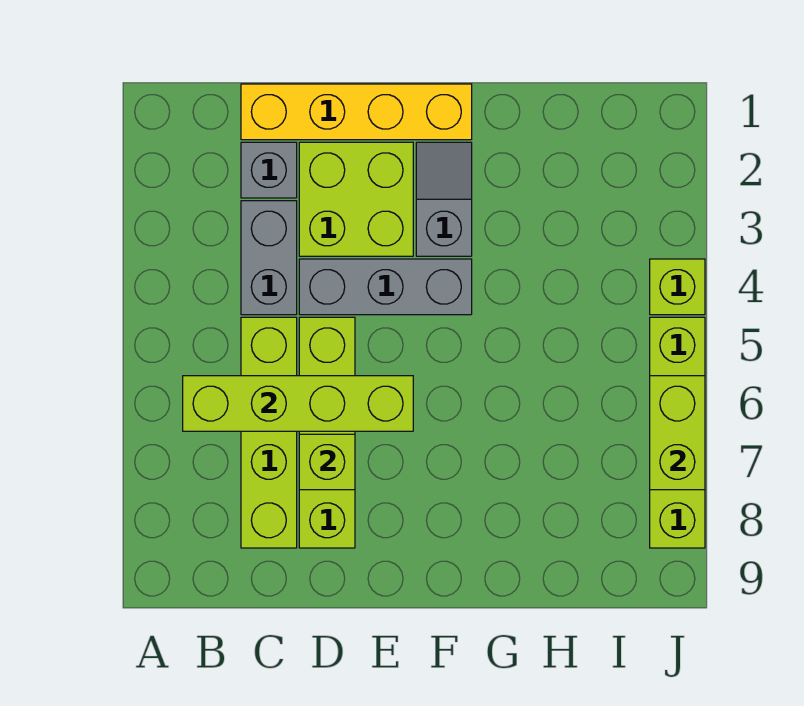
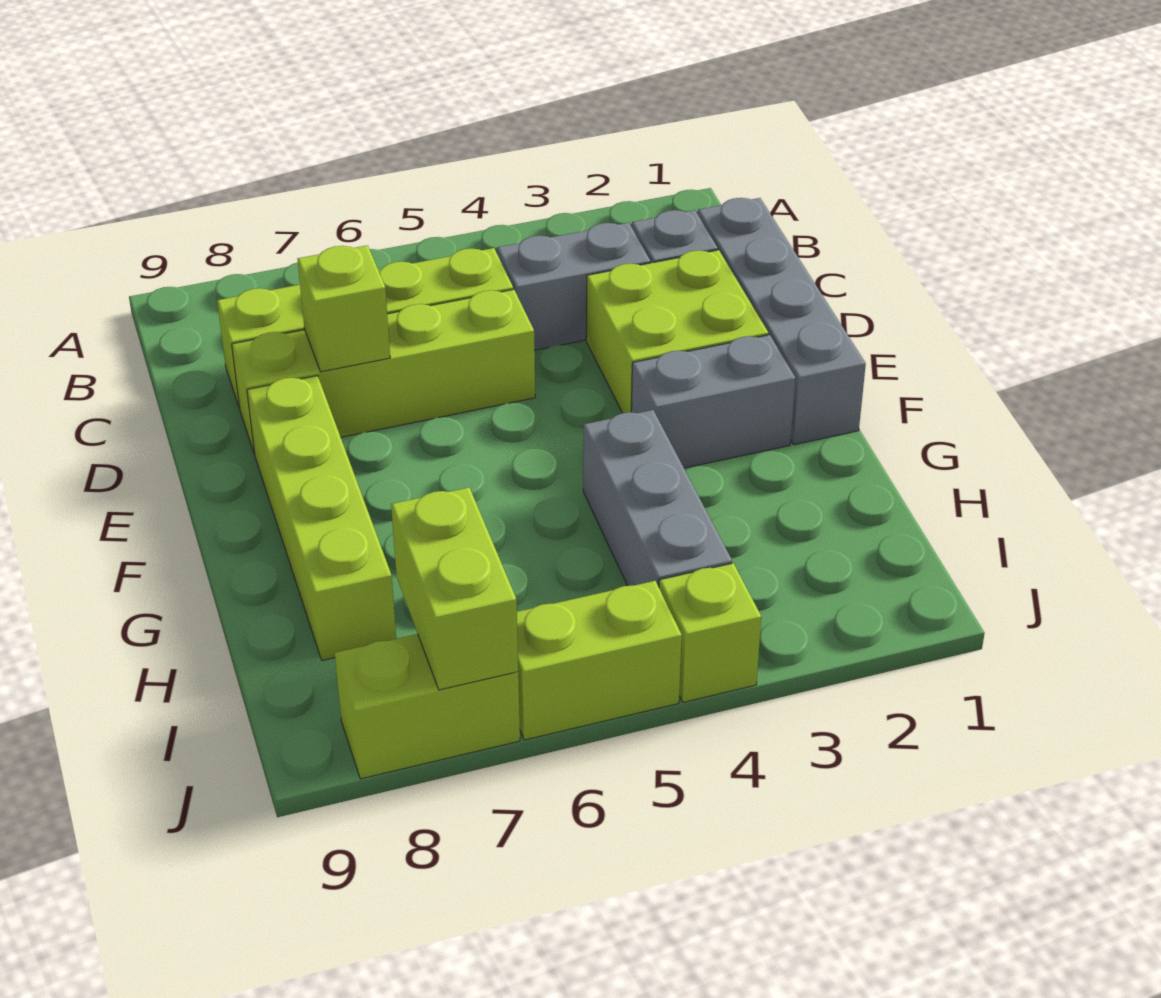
lime 1x4 brick [183,376,413,431] -> lime 1x4 brick moved to [247,376,396,660]
yellow 1x4 brick [241,84,472,140] -> grey 1x4 brick [698,198,866,445]
grey 1x3 brick [299,259,472,315] -> grey 1x3 brick moved to [583,410,732,587]
grey 1x2 slope [416,142,472,256] -> grey 1x2 brick [631,335,796,468]
lime 1x2 brick [650,376,705,490] -> lime 1x2 brick turned to [391,487,518,690]

